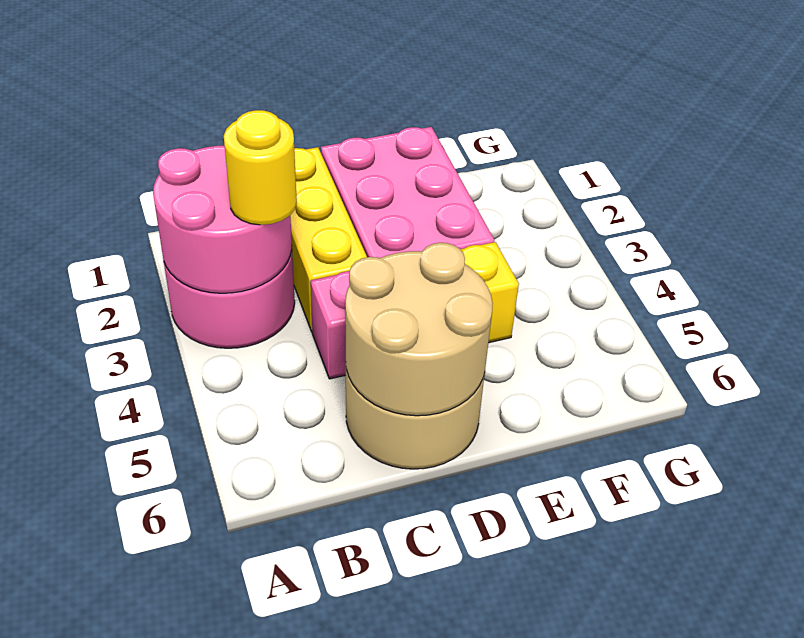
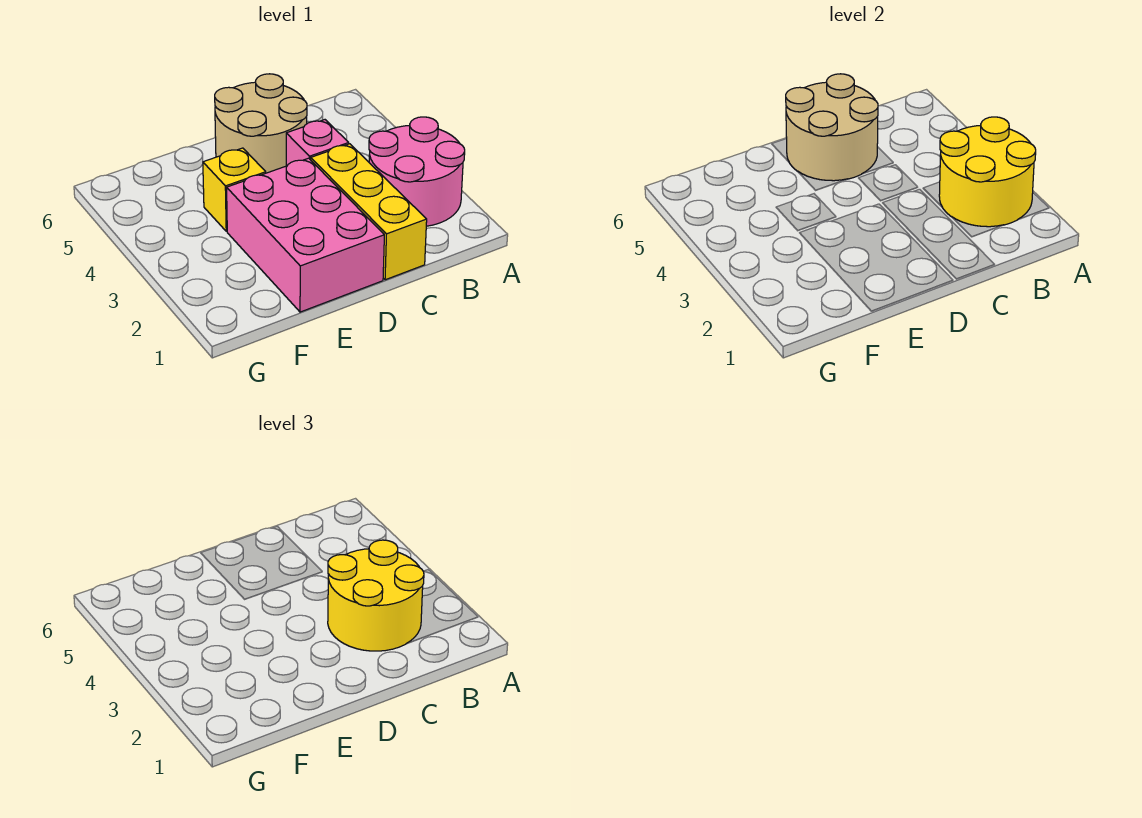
pink 2x2 round brick [153,146,292,293] -> yellow 2x2 round brick [939,117,1036,227]
yellow 1x1 round brick [224,110,297,225] -> yellow 2x2 round brick [328,540,424,651]

